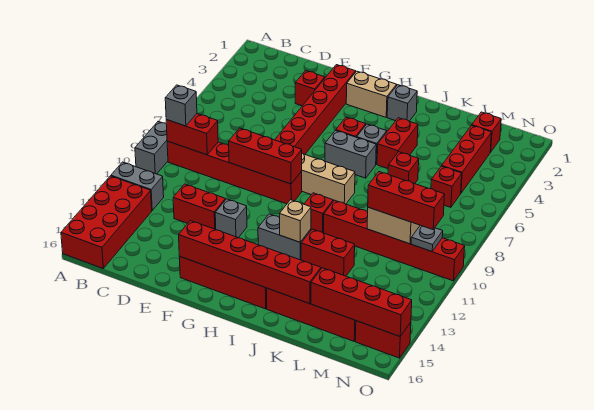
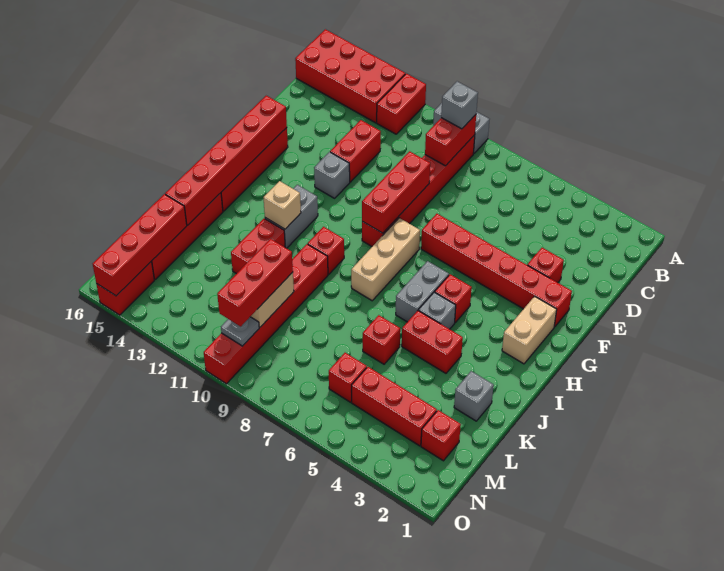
grey 1x2 brick [111,162,164,210] -> red 1x2 brick [377,74,426,134]
grey 1x1 brick [387,85,417,121] -> grey 1x1 brick moved to [454,371,494,421]

